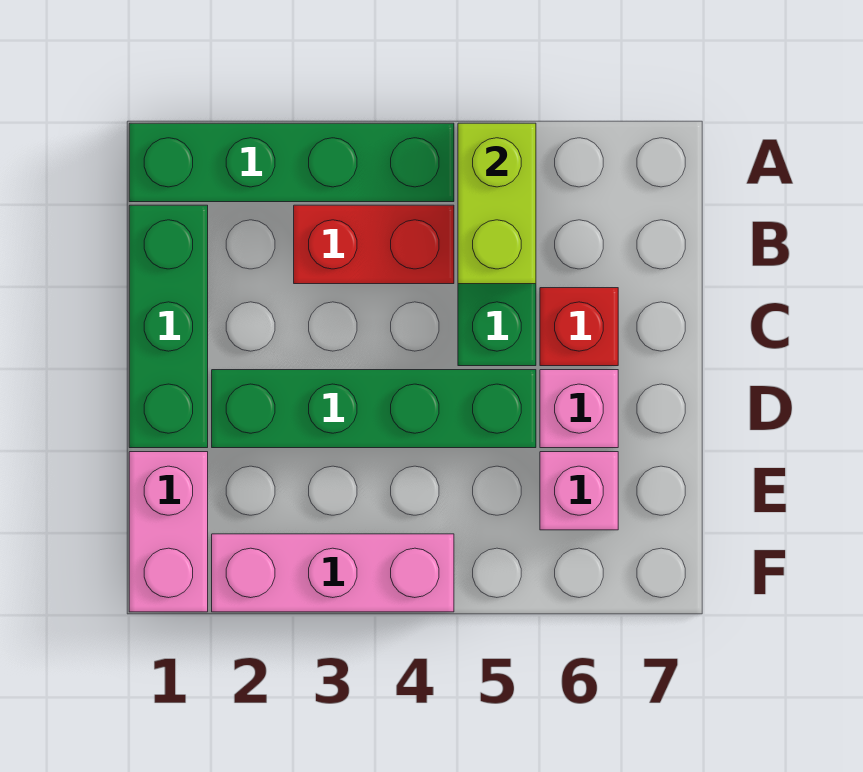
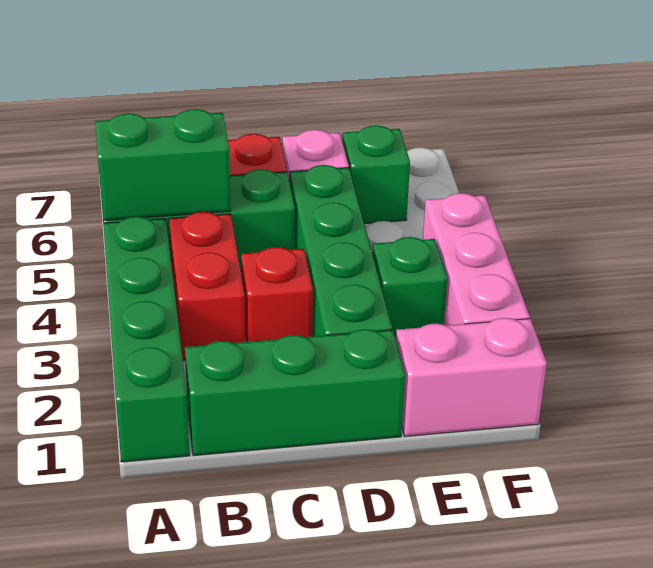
lime 1x2 brick [458,123,536,284] -> green 1x2 brick [95,109,231,221]
none -> red 1x1 brick [241,247,313,342]
none -> green 1x1 brick [372,237,447,339]
pink 1x1 brick [540,452,618,530] -> green 1x1 brick [342,126,410,224]

